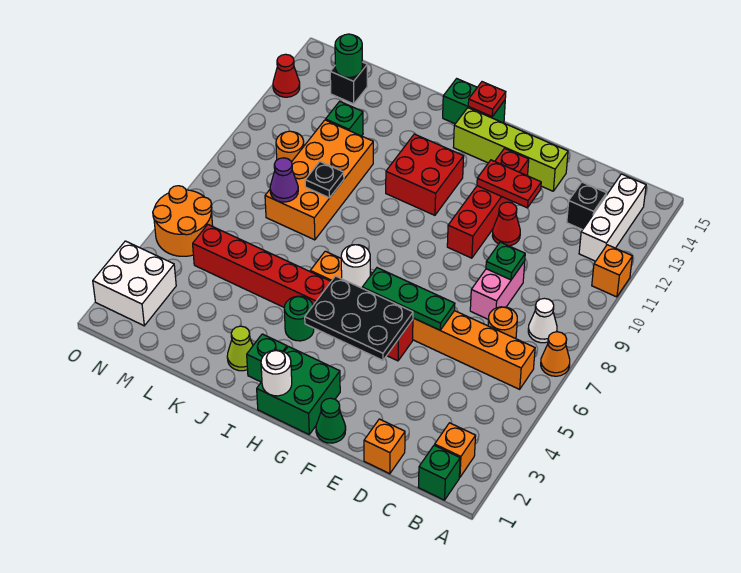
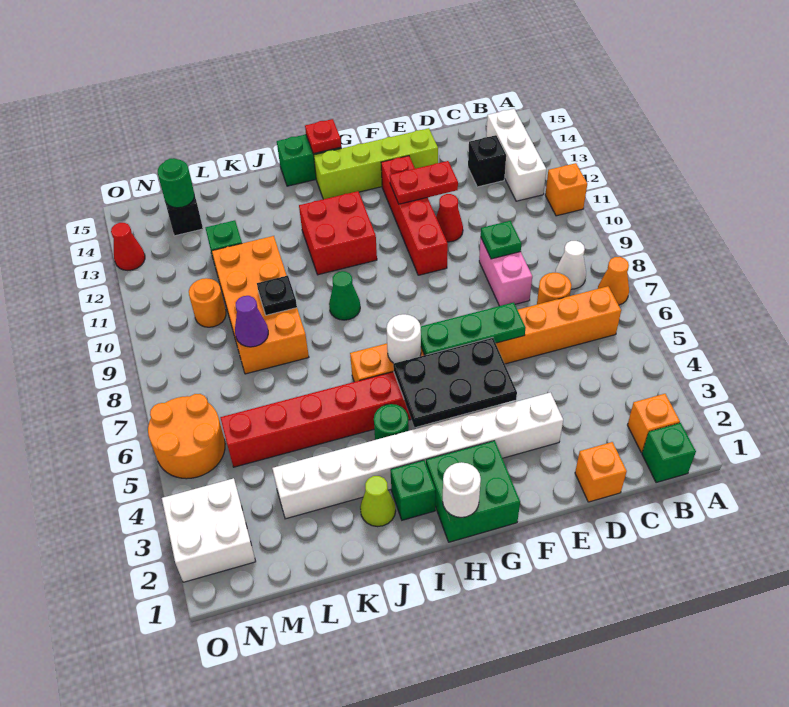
none -> white 1x8 brick [272,392,563,519]
green 1x1 cone [316,398,346,443] -> green 1x1 cone moved to [329,271,360,320]

